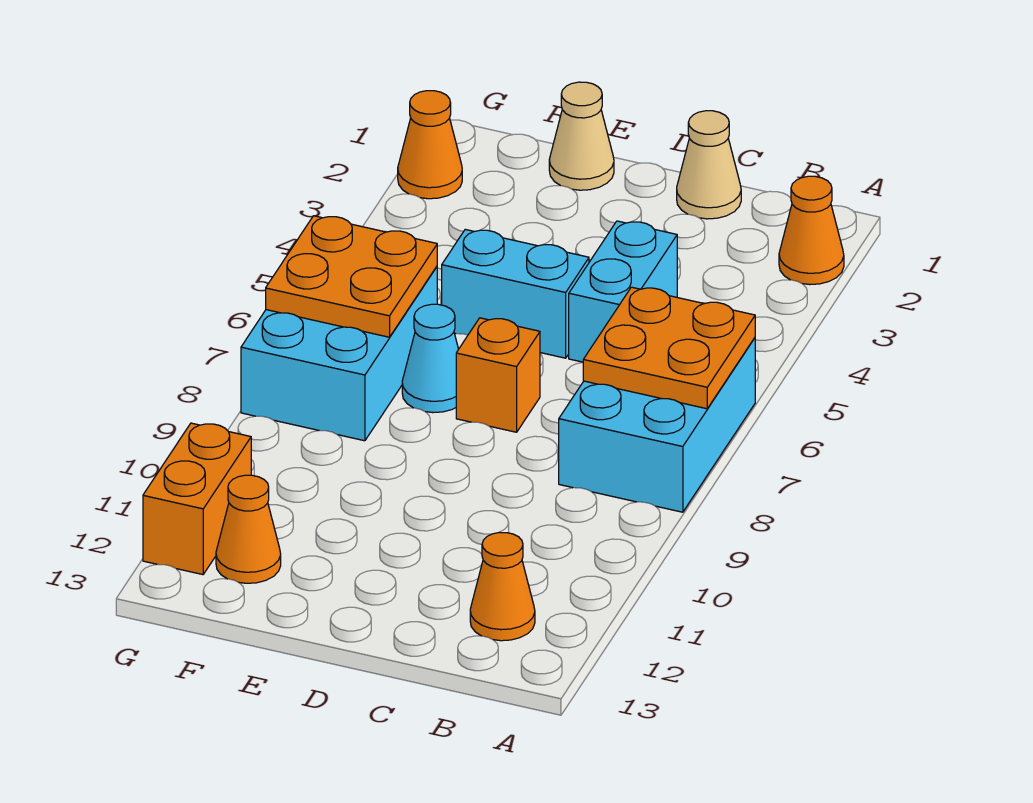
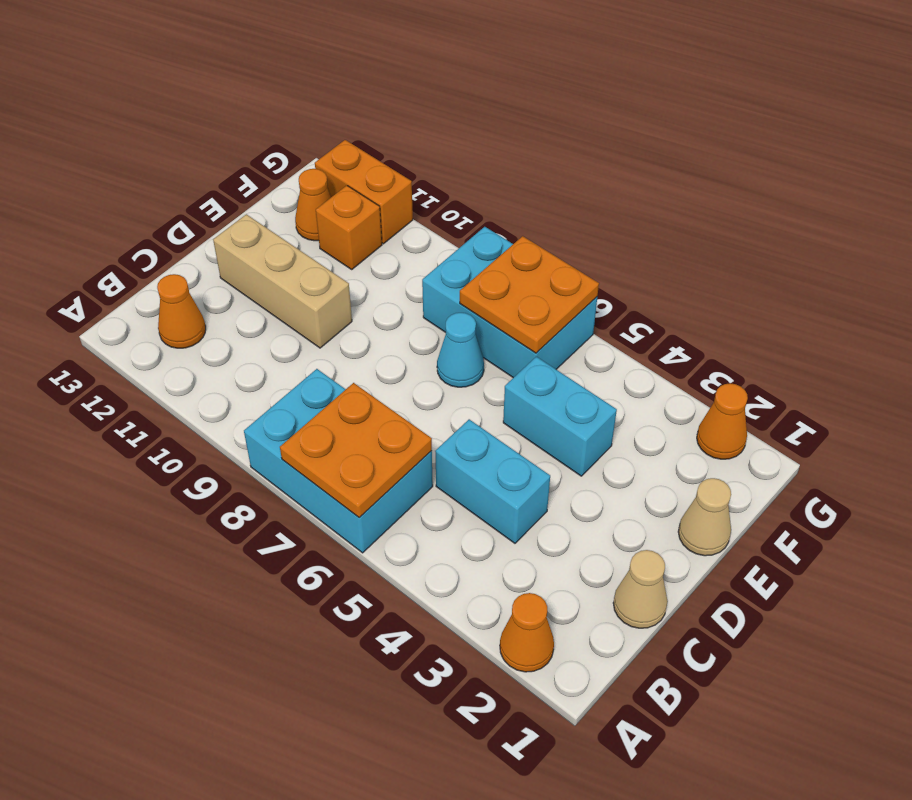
cyan 1x2 brick [442,229,589,358] -> cyan 1x2 brick turned to [503,357,617,476]
orange 1x1 brick [456,318,540,432] -> orange 1x1 brick moved to [316,186,382,269]
none -> tan 1x3 brick [213,214,352,348]

